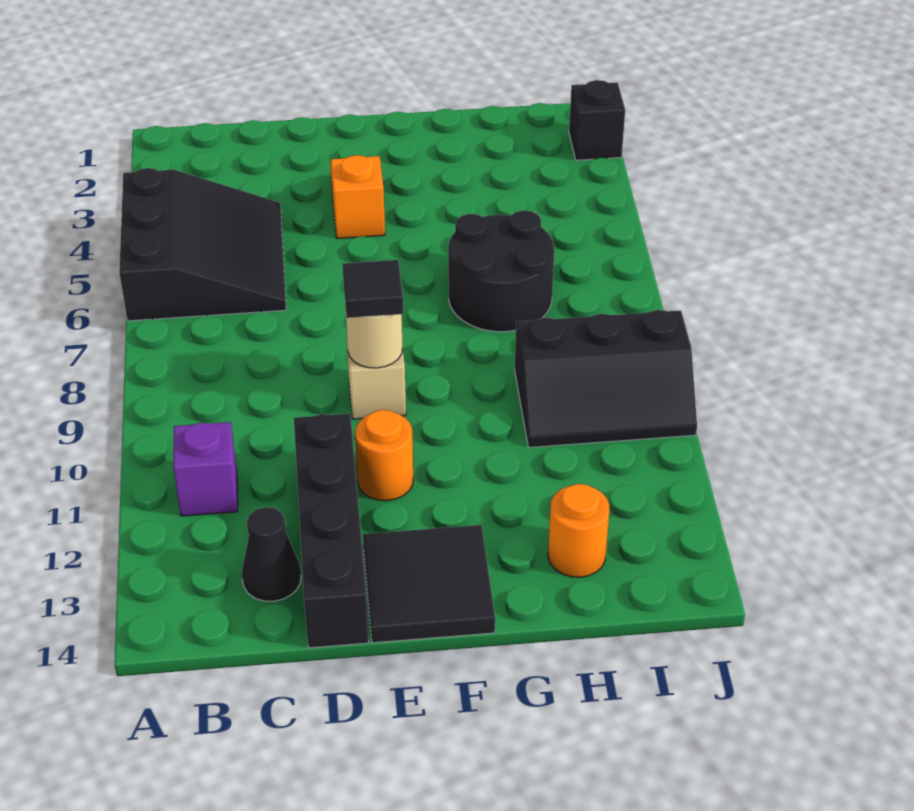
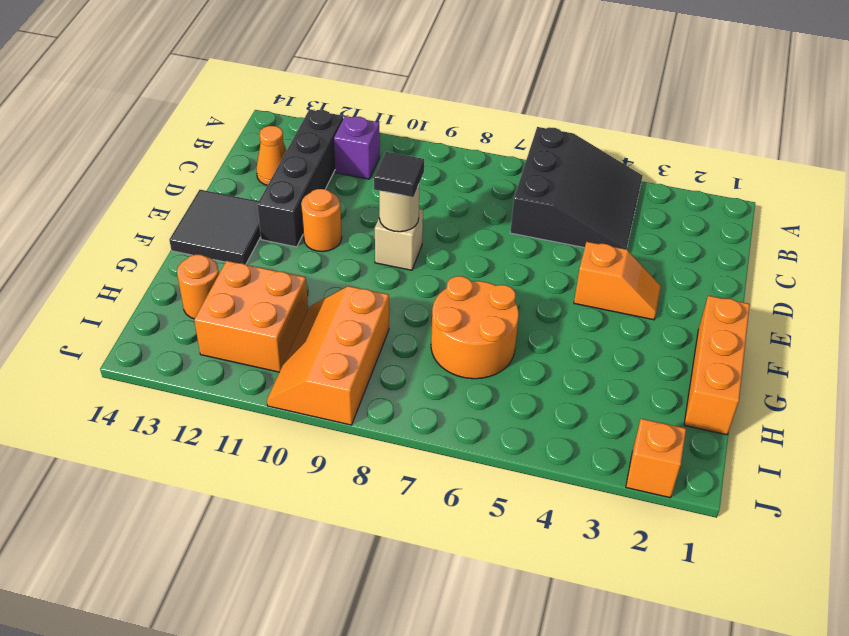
black 3x3 slope [119,168,286,321] -> black 3x3 slope turned to [510,127,643,249]
black 1x1 cone [242,507,301,601] -> orange 1x1 cone [256,126,287,185]
black 1x4 brick [294,414,369,648] -> black 1x4 brick turned to [257,109,343,247]
none -> orange 1x3 brick [684,296,750,435]
black 2x2 round brick [448,210,554,332] -> orange 2x2 round brick [431,276,519,379]
black 2x3 slope [515,310,697,447] -> orange 2x3 slope [267,286,389,425]
none -> orange 2x2 brick [194,261,308,372]
black 1x1 brick [569,80,625,160] -> orange 1x1 brick [626,419,686,498]

